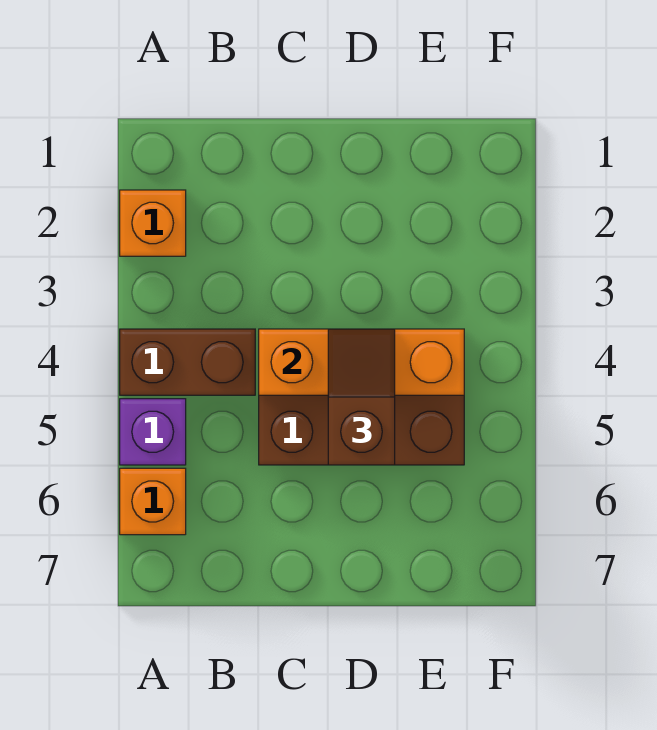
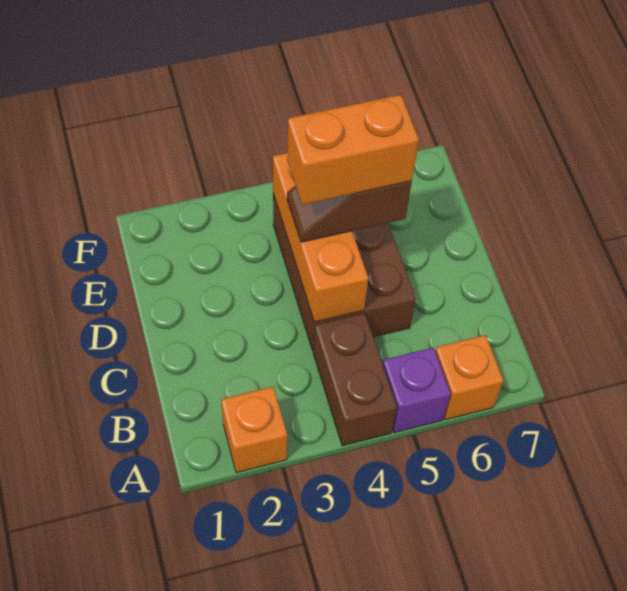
none -> orange 1x2 brick [287,95,419,205]

